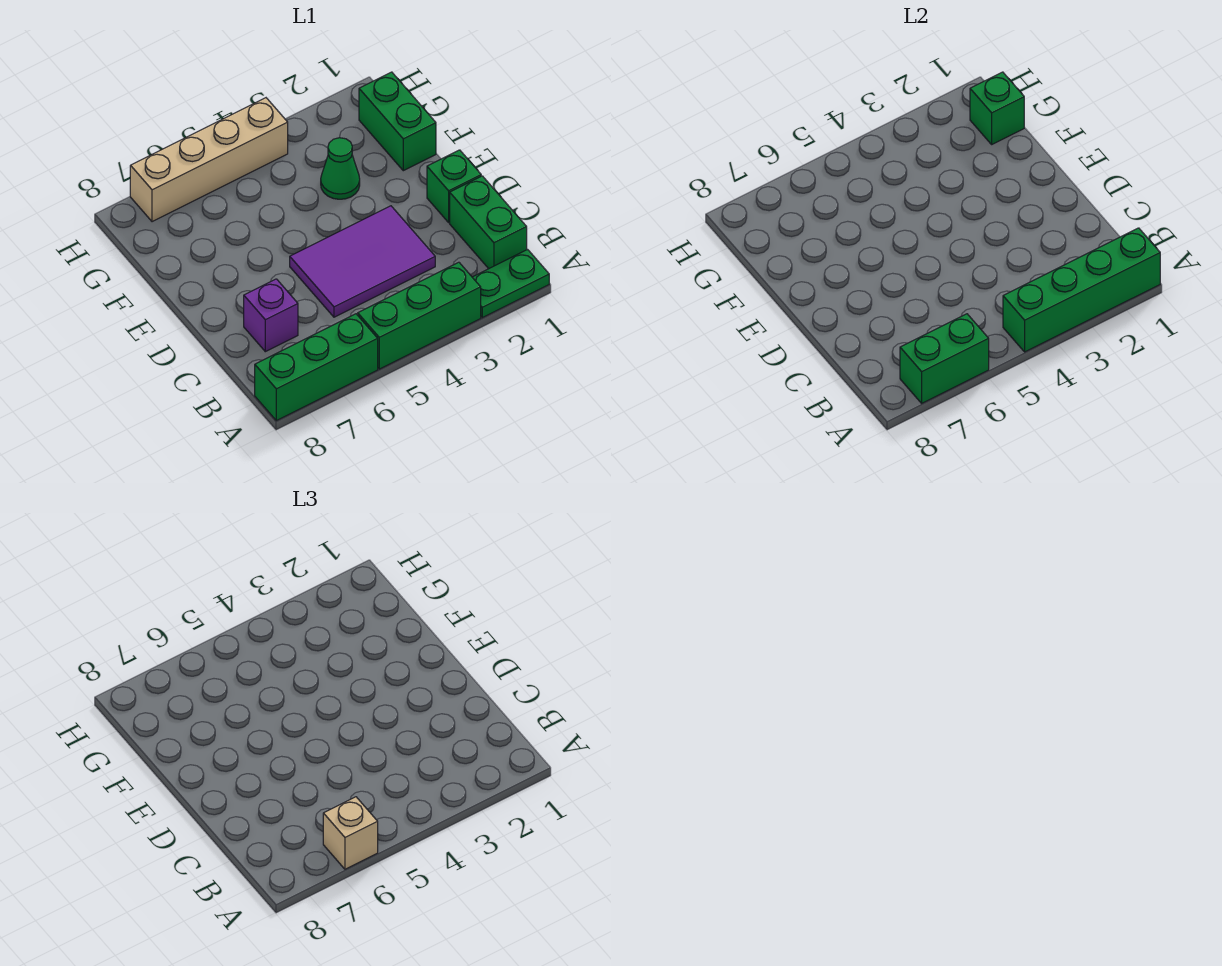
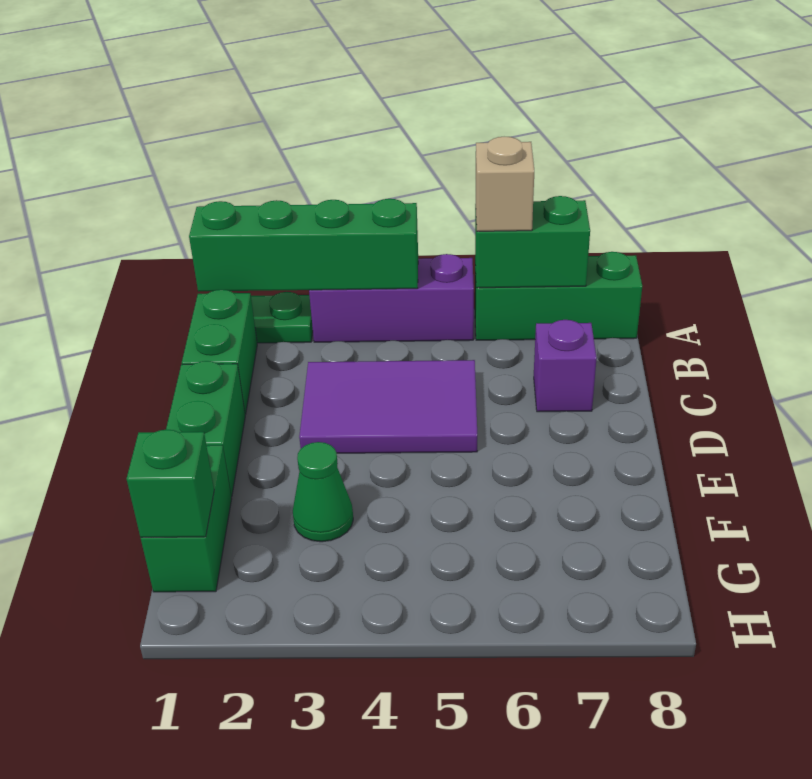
green 1x3 brick [358,262,481,369] -> purple 1x3 brick [309,254,474,342]
green 1x1 brick [427,150,481,222] -> green 1x2 brick [166,361,245,497]
tan 1x4 brick [130,98,288,222] -> none

